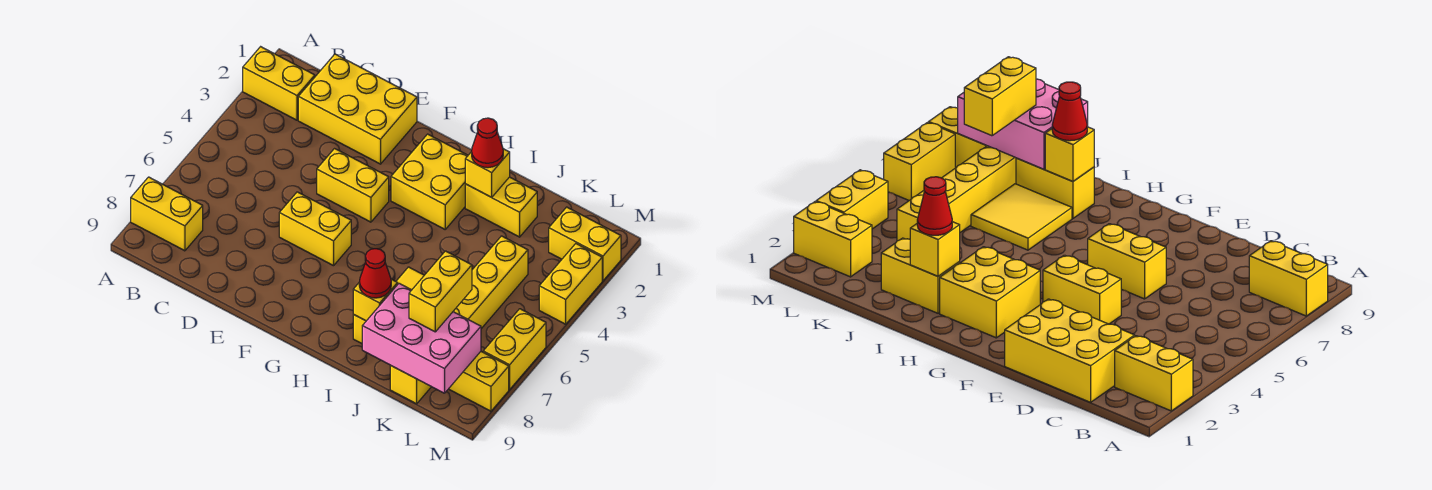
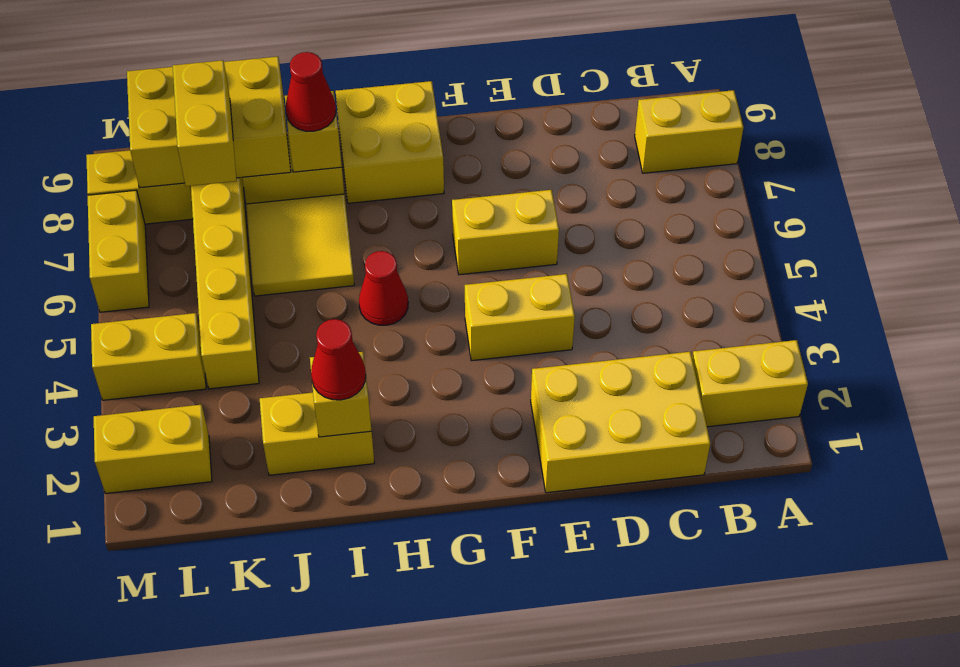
yellow 2x2 brick [391,134,468,229] -> yellow 2x2 brick moved to [336,81,444,203]
none -> red 1x1 cone [359,251,408,325]
pink 2x3 brick [362,283,481,393] -> yellow 2x3 brick [127,57,291,188]
yellow 1x2 brick [539,244,602,324] -> yellow 1x2 brick turned to [91,313,206,400]

